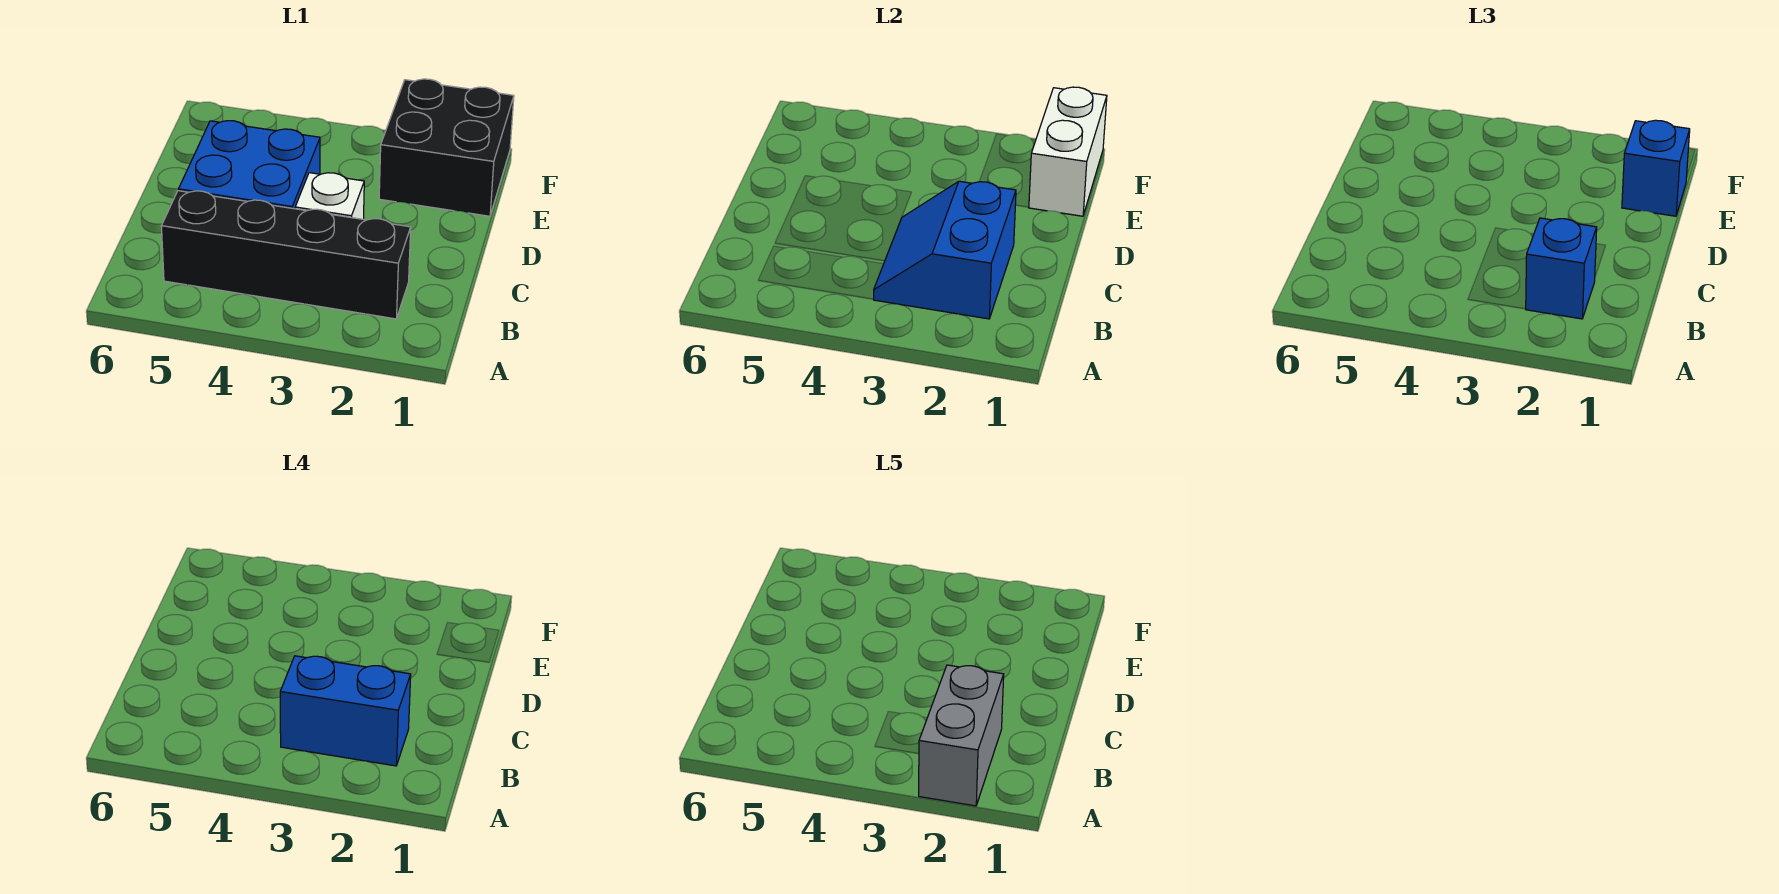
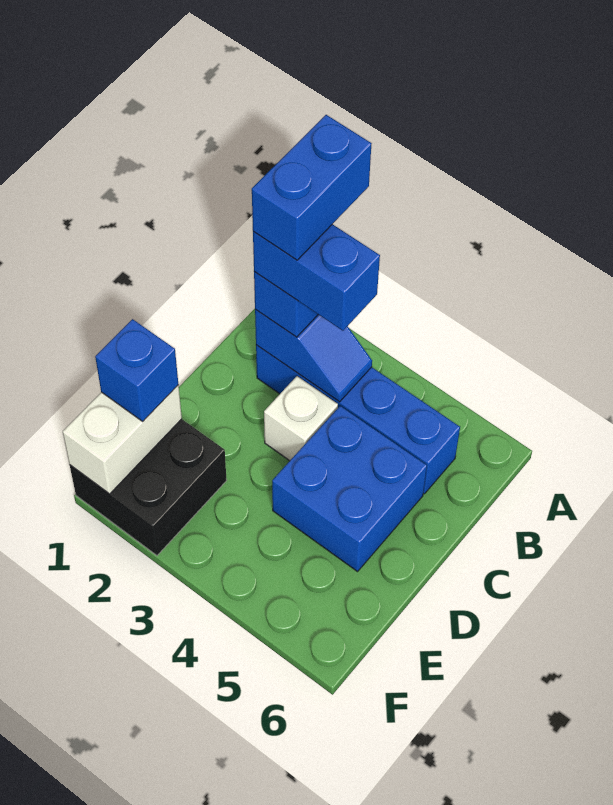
grey 1x2 brick [919,665,1004,806] -> blue 1x2 brick [252,115,372,260]
black 1x4 brick [161,191,411,319] -> blue 1x4 brick [256,345,460,494]
blue 2x2 slope [874,181,1016,319] -> blue 1x2 slope [255,310,372,402]

